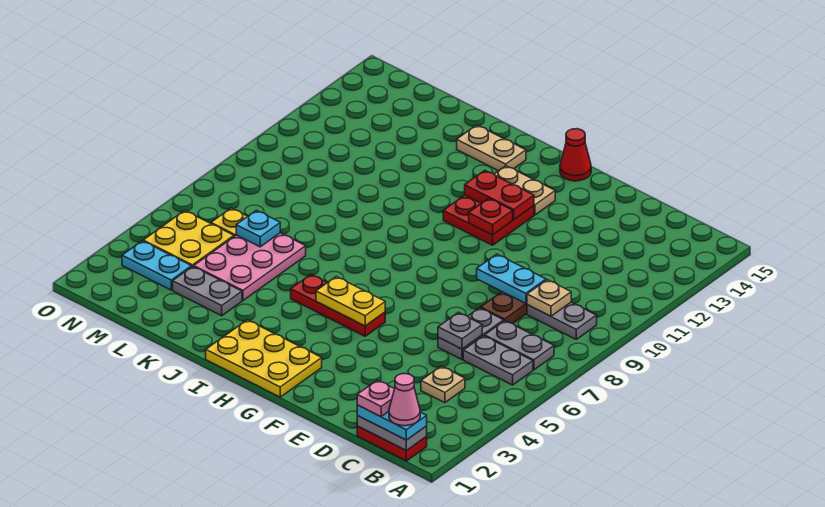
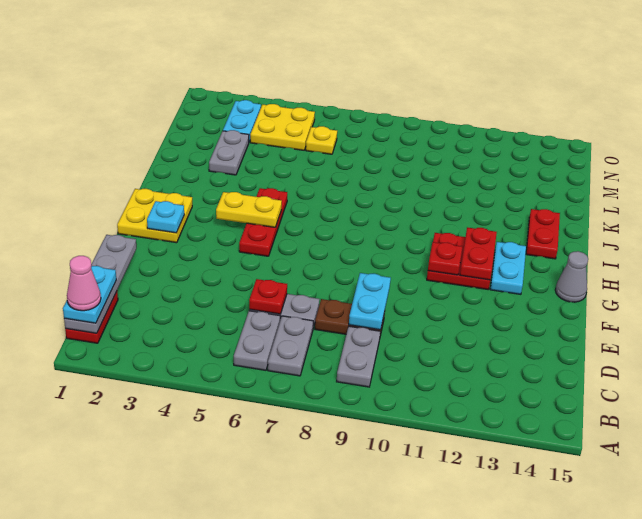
grey 1x2 plate [357,416,427,451] -> grey 1x4 plate [64,235,136,333]
pink 1x1 plate [357,380,394,417] -> none
tan 1x1 plate [421,366,465,403] -> none
tan 1x1 plate [527,280,571,316] -> none
grey 1x1 plate [438,312,482,349] -> red 1x1 plate [249,279,287,314]
yellow 2x3 plate [206,320,322,397] -> yellow 2x2 plate [117,189,192,243]
yellow 1x2 plate [316,277,385,326] -> yellow 1x2 plate turned to [216,192,282,227]
tan 1x2 plate [494,166,555,215] -> cyan 1x2 plate [490,242,526,294]
red 1x1 cone [560,129,591,181] -> grey 1x1 cone [555,251,588,302]
tan 1x2 plate [457,125,526,171] -> red 1x2 plate [526,209,560,259]
pink 2x3 plate [194,233,306,300] -> none
cyan 1x1 plate [236,210,280,247] -> cyan 1x1 plate moved to [147,201,184,233]

